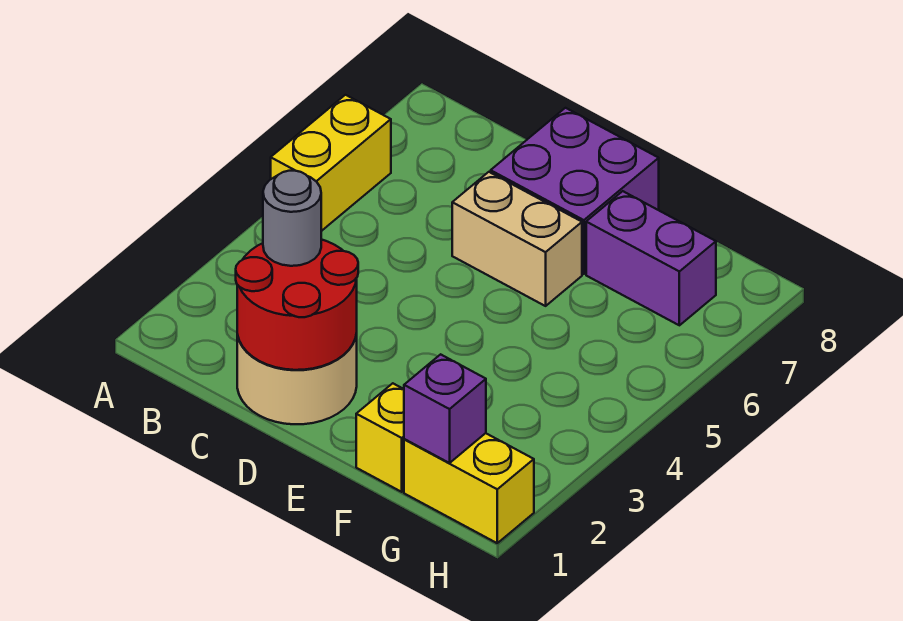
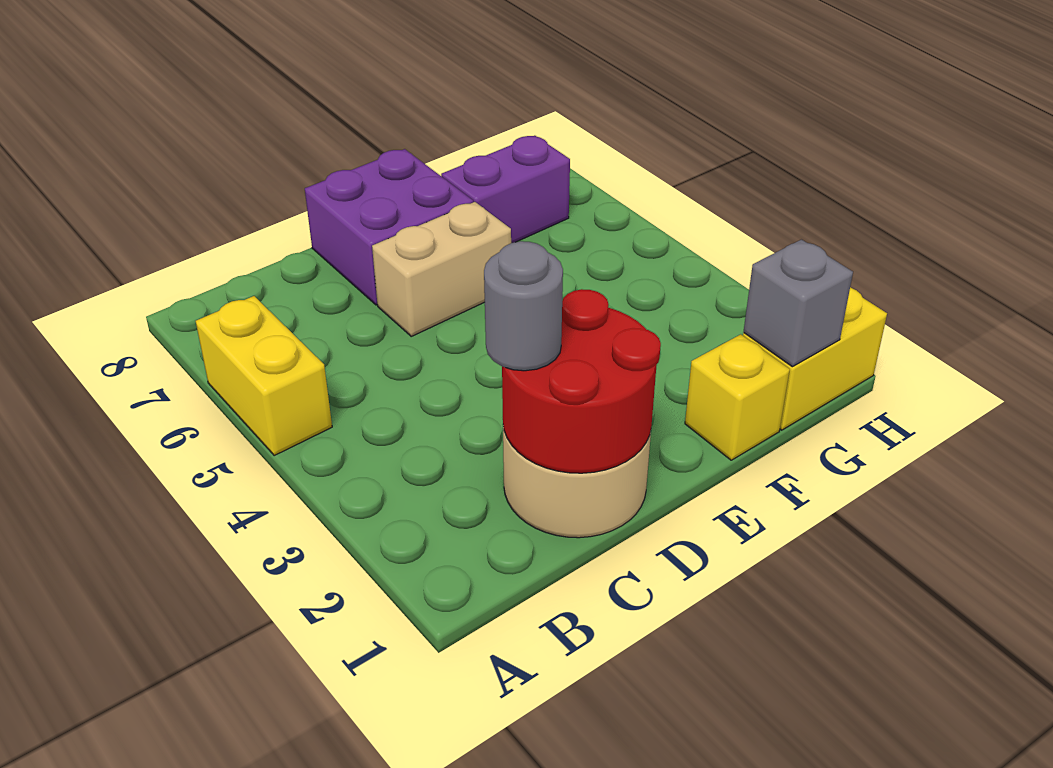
purple 1x1 brick [404,354,486,463] -> grey 1x1 brick [744,240,853,367]

